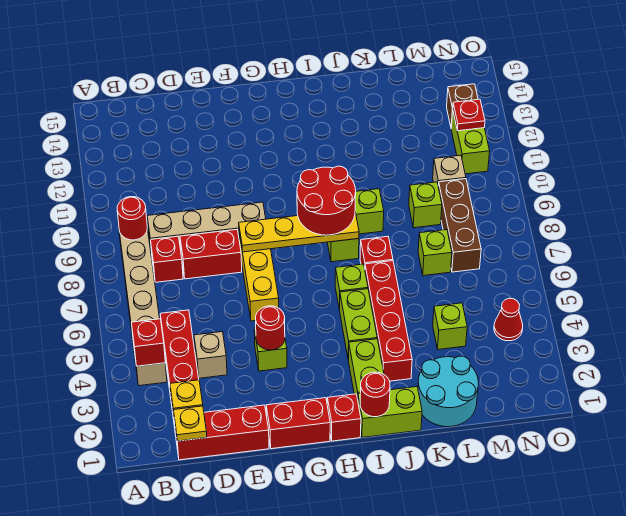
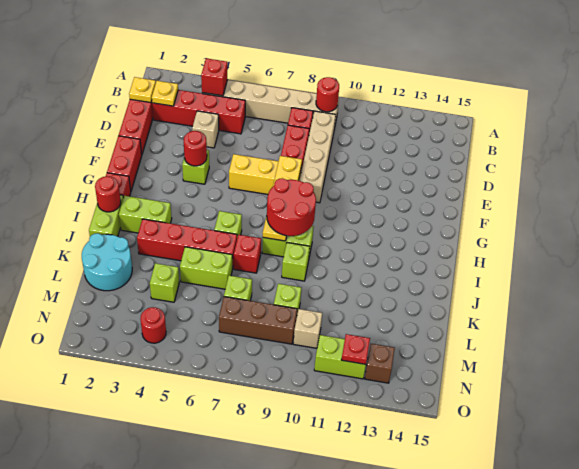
lime 1x2 brick [340,289,377,360] -> lime 1x2 brick moved to [180,247,232,289]
red 1x1 cone [494,298,523,341] -> red 1x1 round brick [140,307,166,343]

